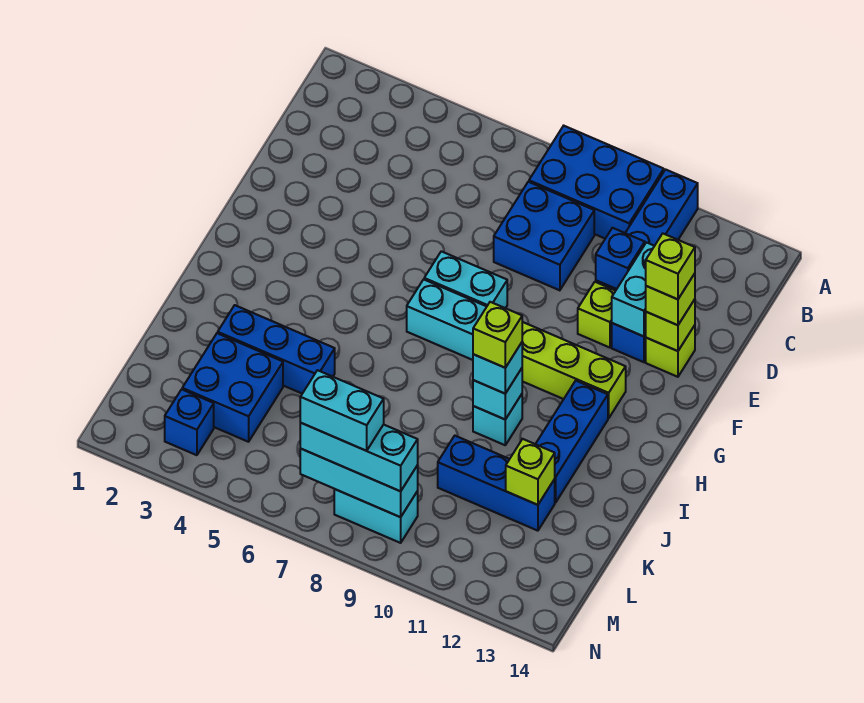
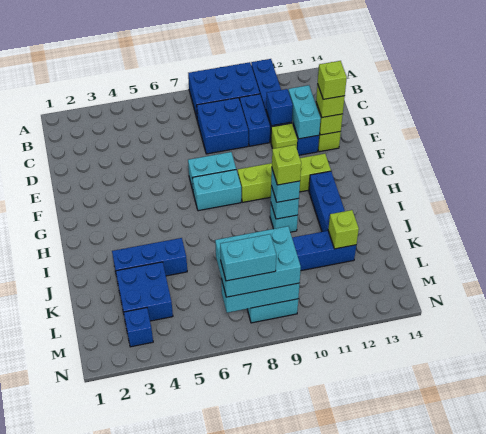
none -> blue 1x2 brick [240,94,270,146]
cyan 1x3 brick [300,423,418,491] -> cyan 2x3 brick [215,226,301,297]

